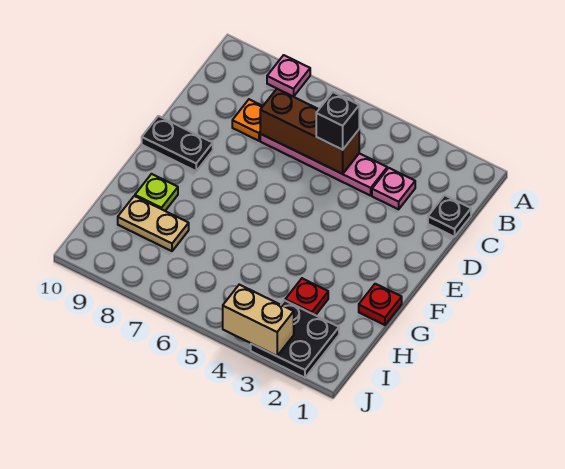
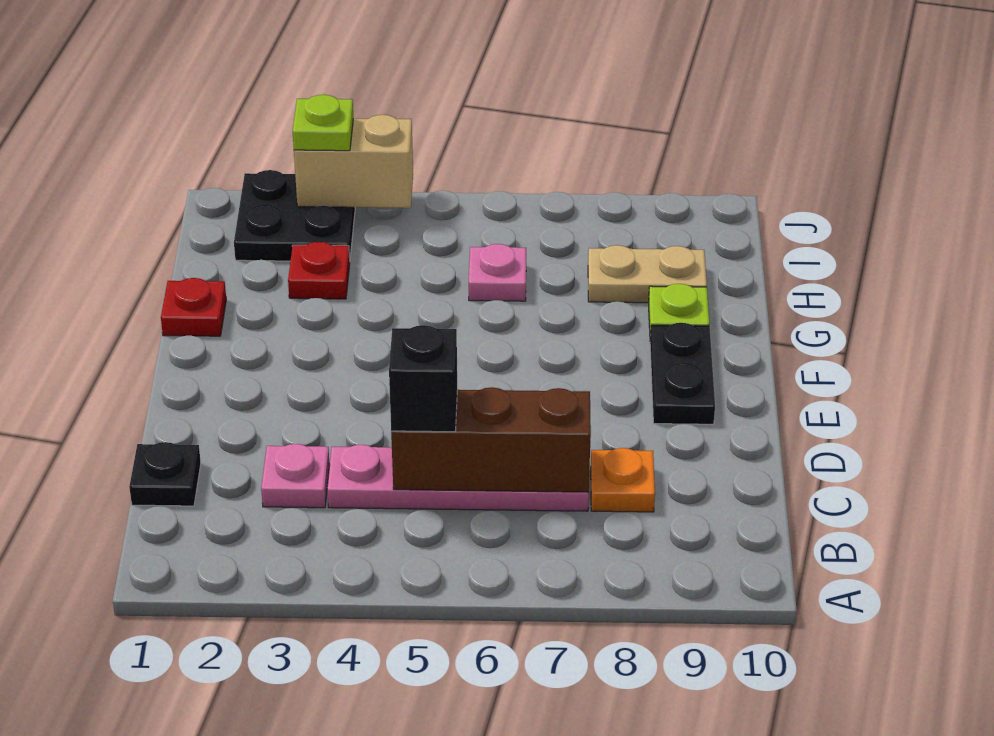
pink 1x1 plate [267,55,310,97] -> pink 1x1 plate moved to [469,244,526,301]
black 1x2 plate [142,116,213,171] -> black 1x2 plate turned to [650,323,715,424]
none -> lime 1x1 plate [293,95,353,151]

